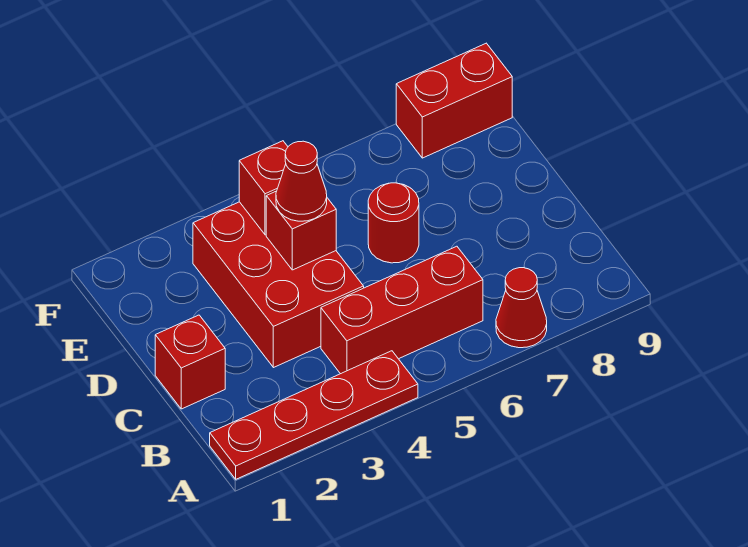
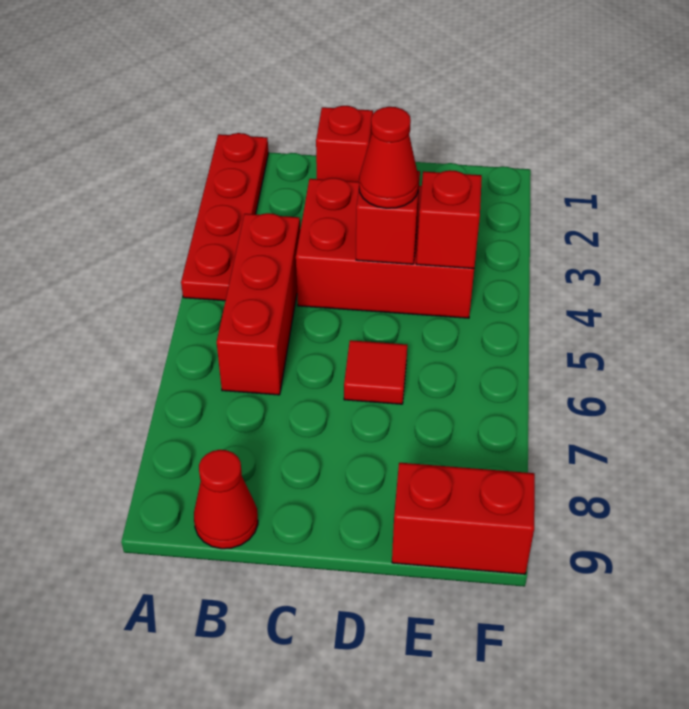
red 1x1 cone [496,268,547,348] -> red 1x1 cone moved to [194,450,258,549]
red 1x1 round brick [368,183,419,263] -> red 1x1 tile [344,340,407,404]
red 1x2 brick [396,43,512,158] -> red 1x2 brick turned to [392,463,535,574]

